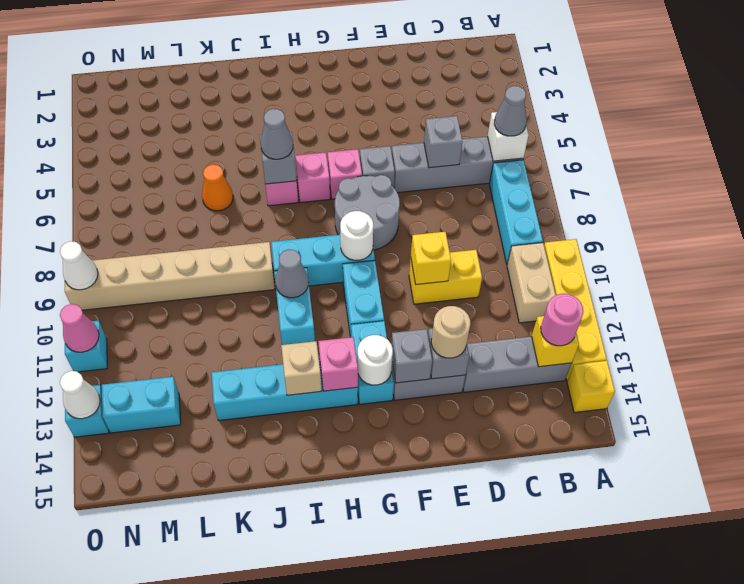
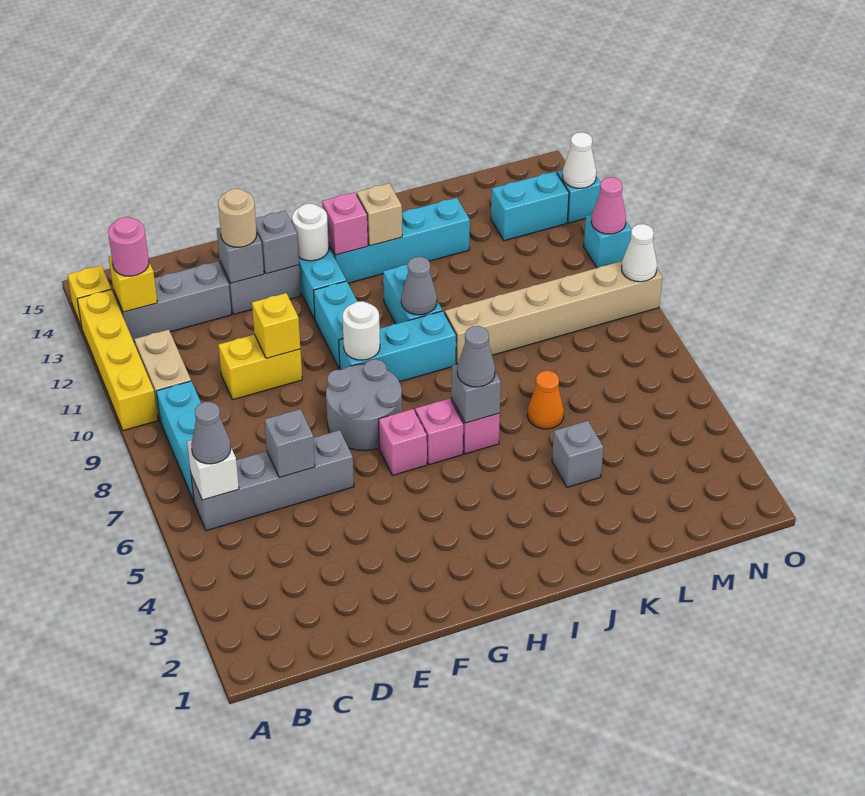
grey 1x1 brick [360,146,395,187] -> grey 1x1 brick moved to [552,421,603,487]

